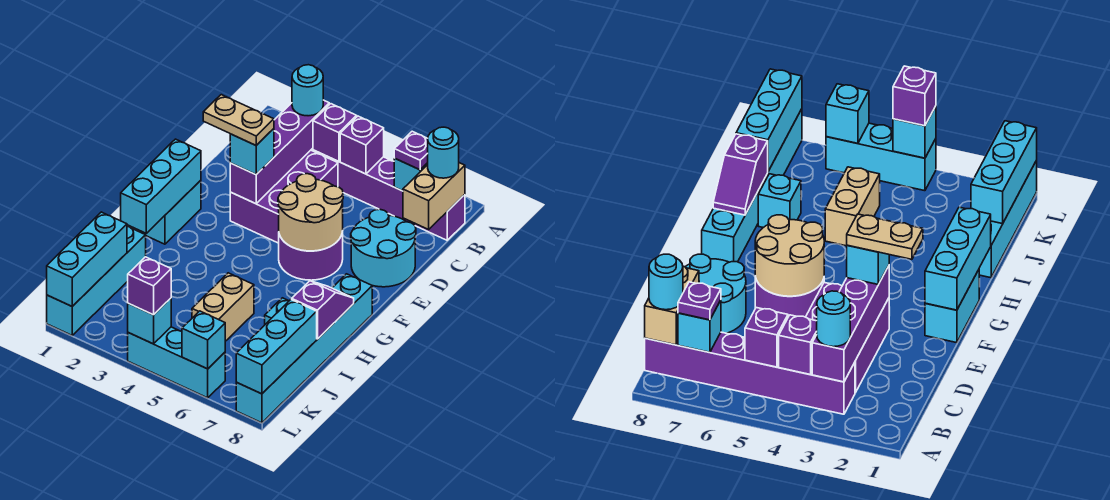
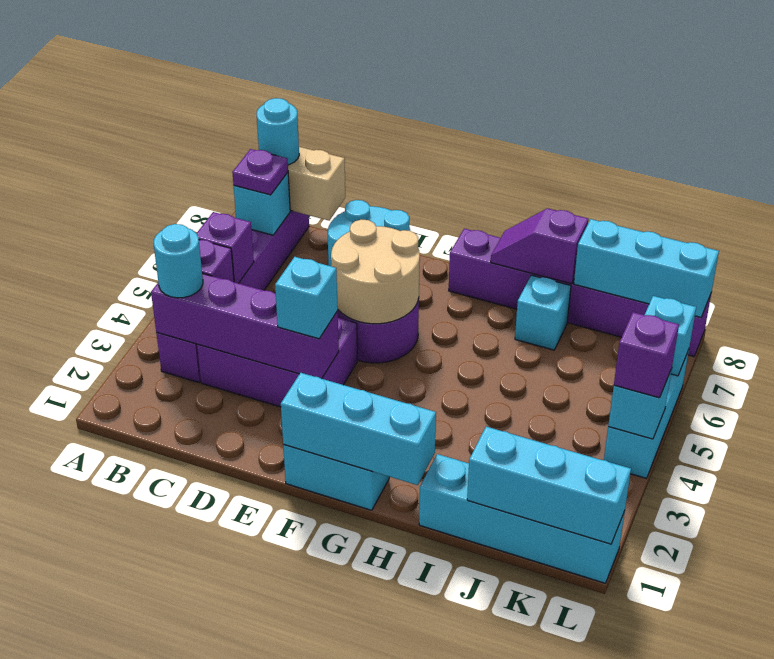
tan 1x2 plate [203,95,274,145] -> none
cyan 1x6 brick [236,274,372,423] -> purple 1x6 brick [449,229,711,356]
tan 1x2 brick [192,273,254,341] -> none

